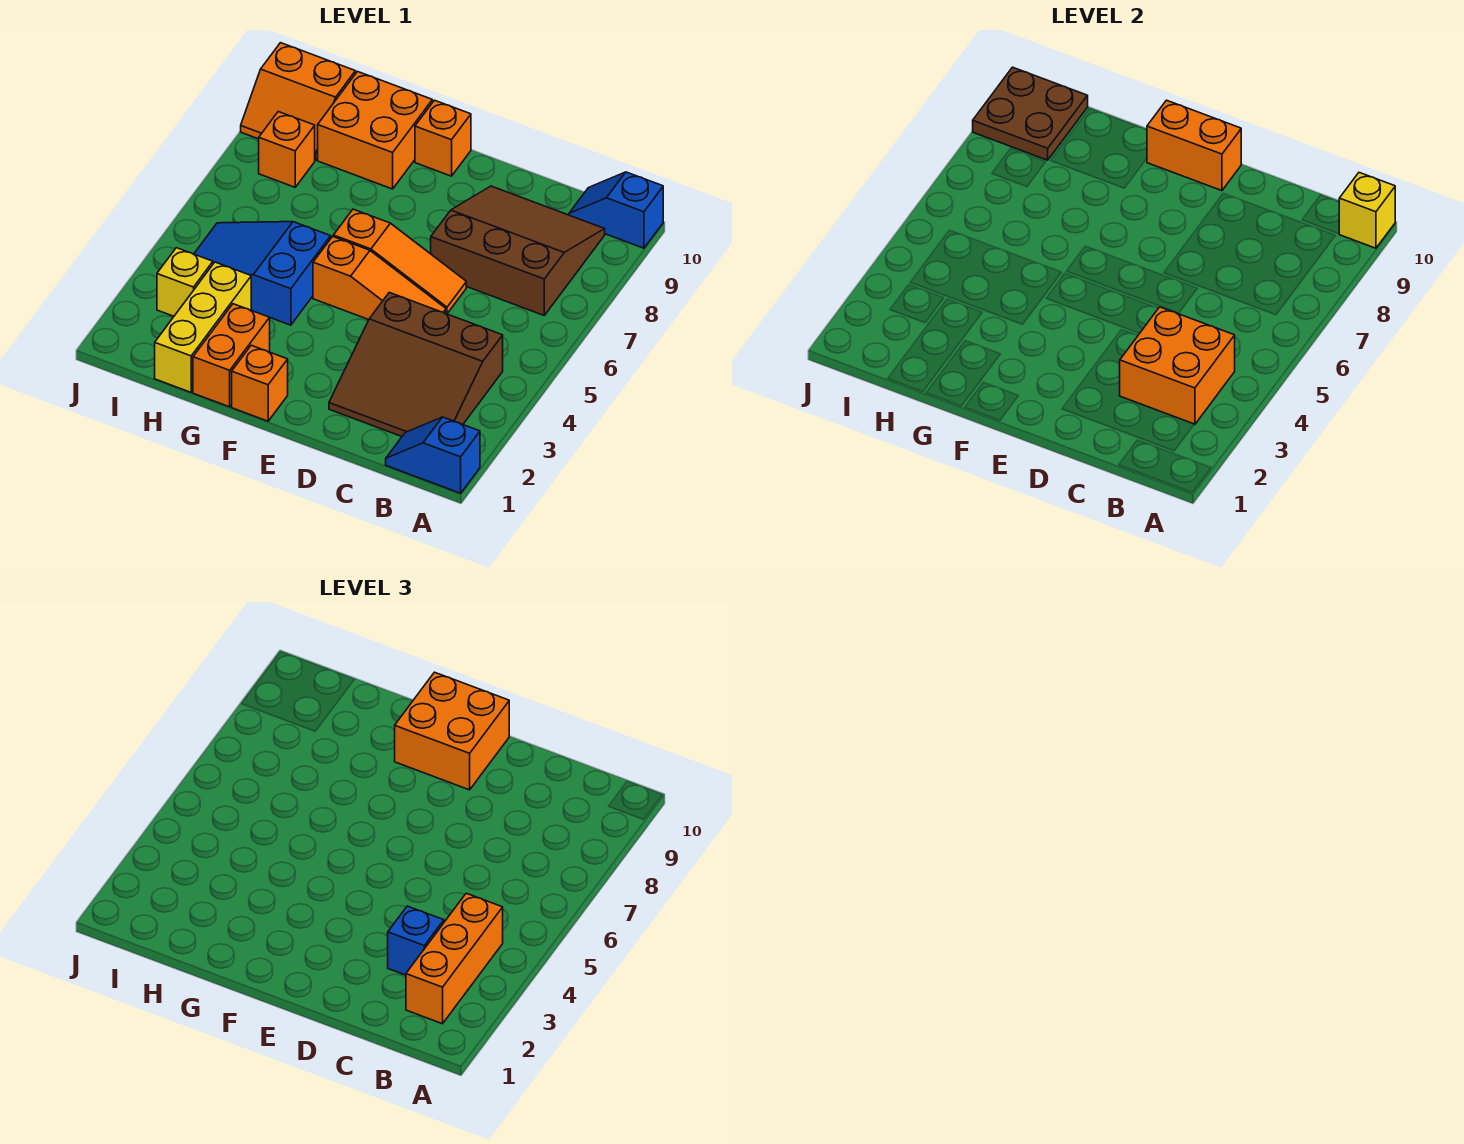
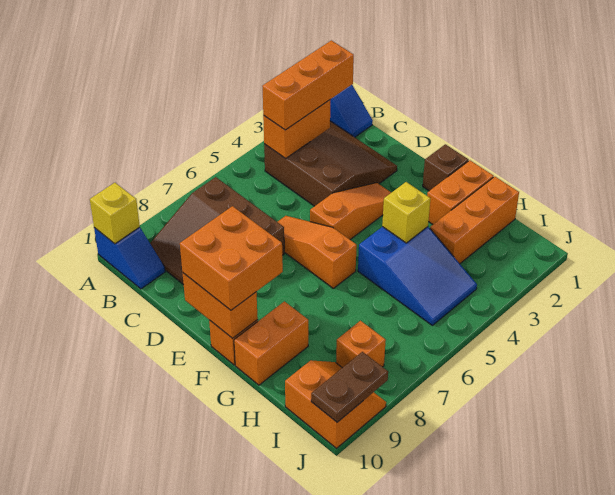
orange 2x2 brick [1120,307,1235,424] -> orange 1x2 brick [263,100,330,159]
blue 1x1 brick [388,906,444,975] -> none
orange 1x3 slope [313,236,446,320] -> orange 1x3 slope turned to [310,183,391,239]
orange 1x1 brick [232,345,288,421] -> brown 1x1 brick [423,144,469,191]
orange 2x2 brick [318,72,432,189] -> orange 1x2 brick [234,301,308,385]
yellow 1x3 brick [155,262,251,392] -> orange 1x3 brick [430,177,519,264]
yellow 1x1 brick [157,248,213,316] -> yellow 1x1 brick moved to [382,182,430,243]
brown 2x2 plate [973,67,1088,160] -> brown 1x2 plate [311,352,388,422]

